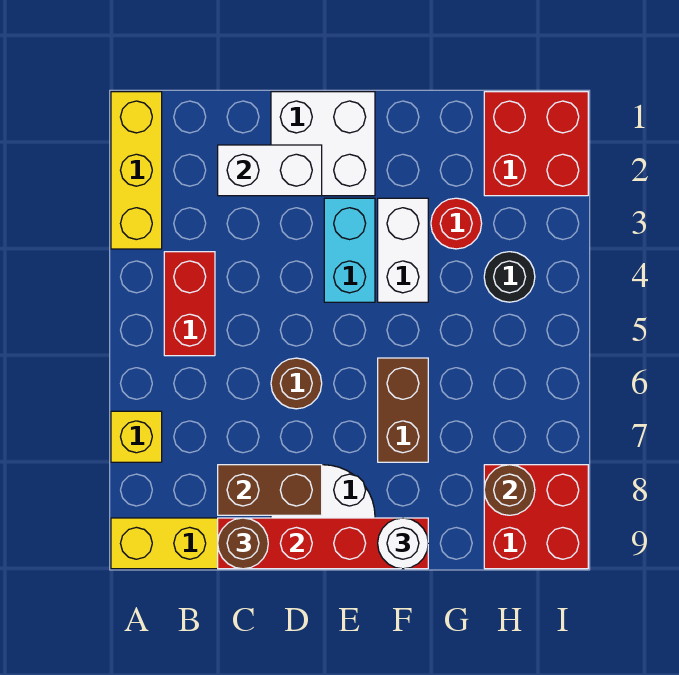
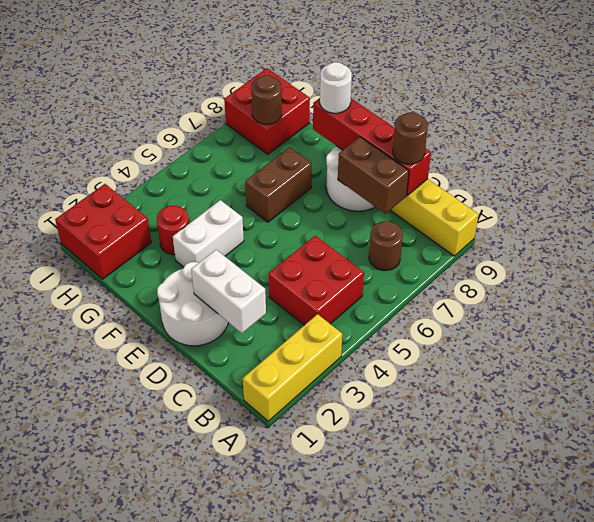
yellow 1x1 brick [111,411,162,462] -> none
red 1x2 brick [164,252,215,356] -> red 2x2 brick [269,236,364,325]
white 2x2 brick [271,92,375,196] -> white 2x2 round brick [157,262,228,346]
brown 1x1 round brick [271,358,322,409] -> brown 1x1 round brick moved to [369,221,403,271]
cyan 1x2 brick [324,198,375,302] -> none
black 1x1 round brick [484,252,535,302] -> none

